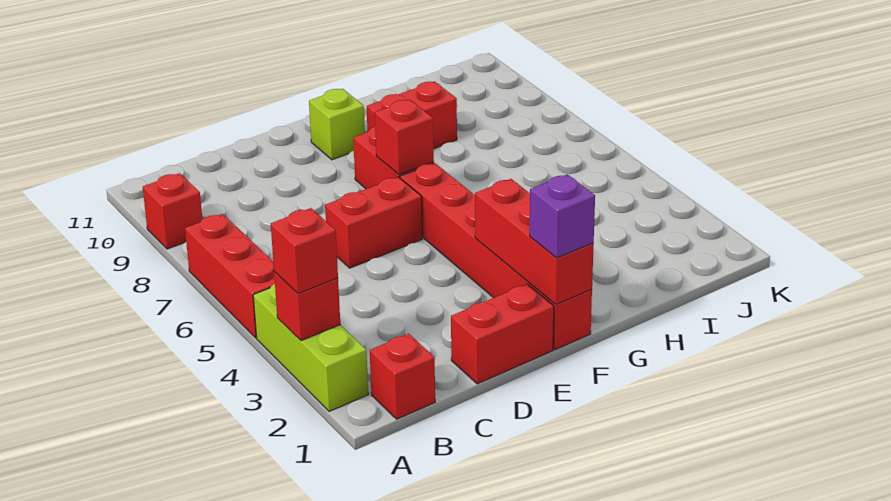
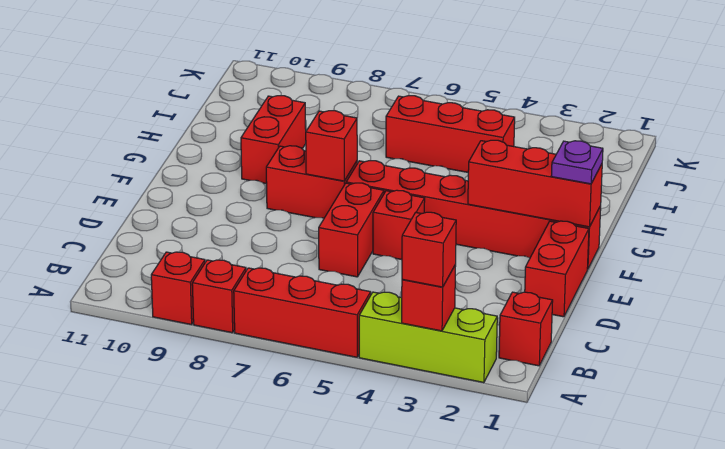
none -> red 1x1 brick [192,260,246,333]
none -> red 1x1 brick [373,190,425,260]
purple 1x1 brick [530,174,595,258] -> purple 1x1 plate [551,141,603,184]
lime 1x1 brick [309,89,365,160] -> none
none -> red 1x3 brick [386,96,515,172]

